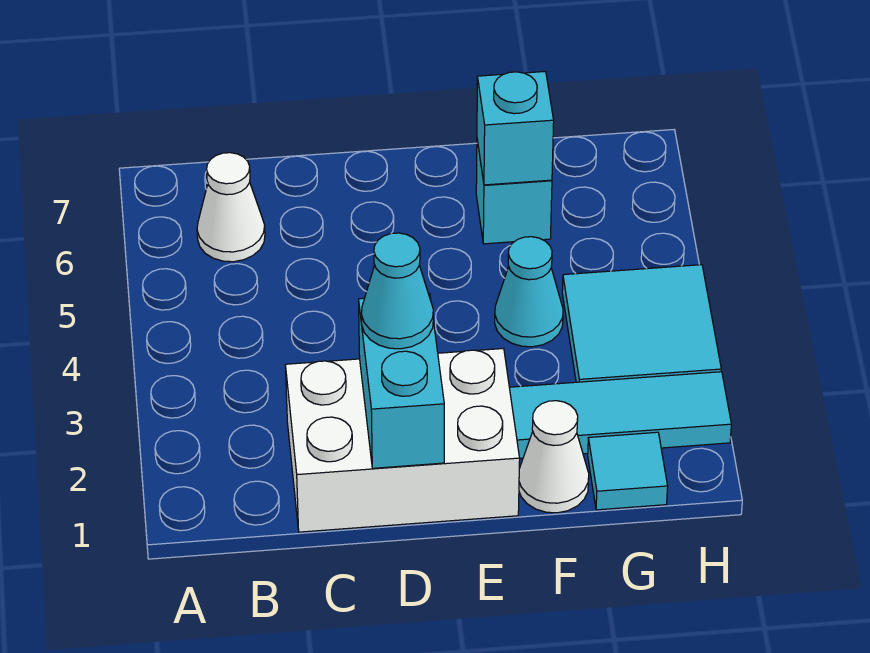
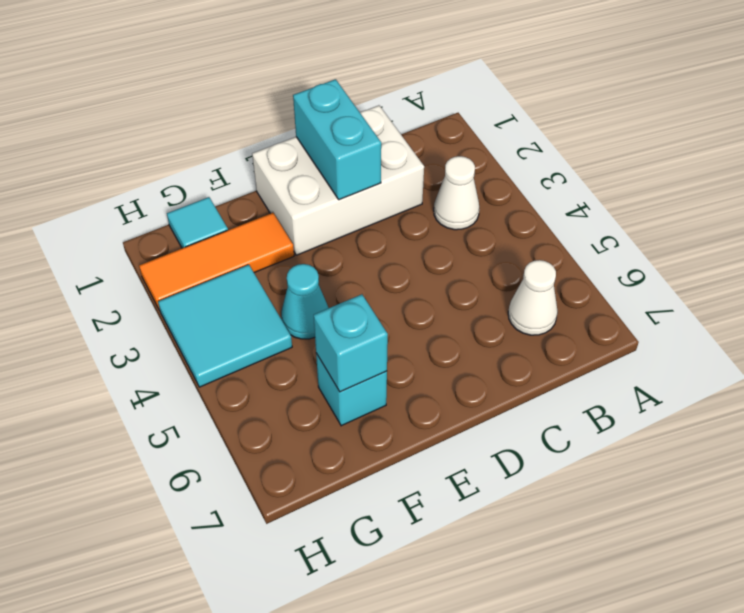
cyan 1x1 cone [361,233,433,349] -> none
white 1x1 cone [519,401,589,513] -> white 1x1 cone moved to [434,156,479,230]
cyan 1x3 tile [509,372,731,458] -> orange 1x3 tile [139,213,294,311]

